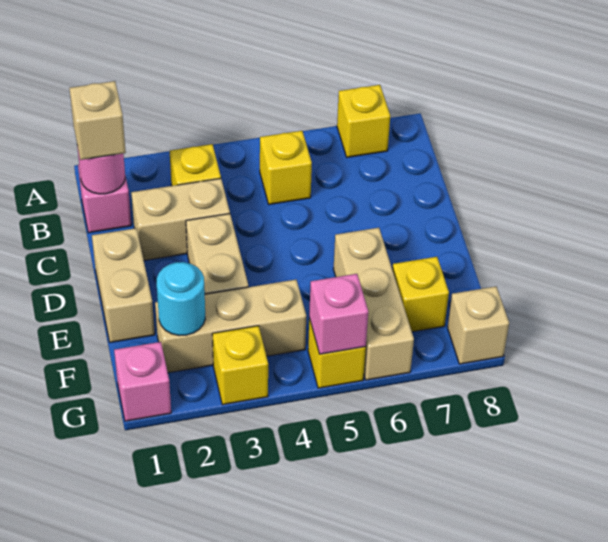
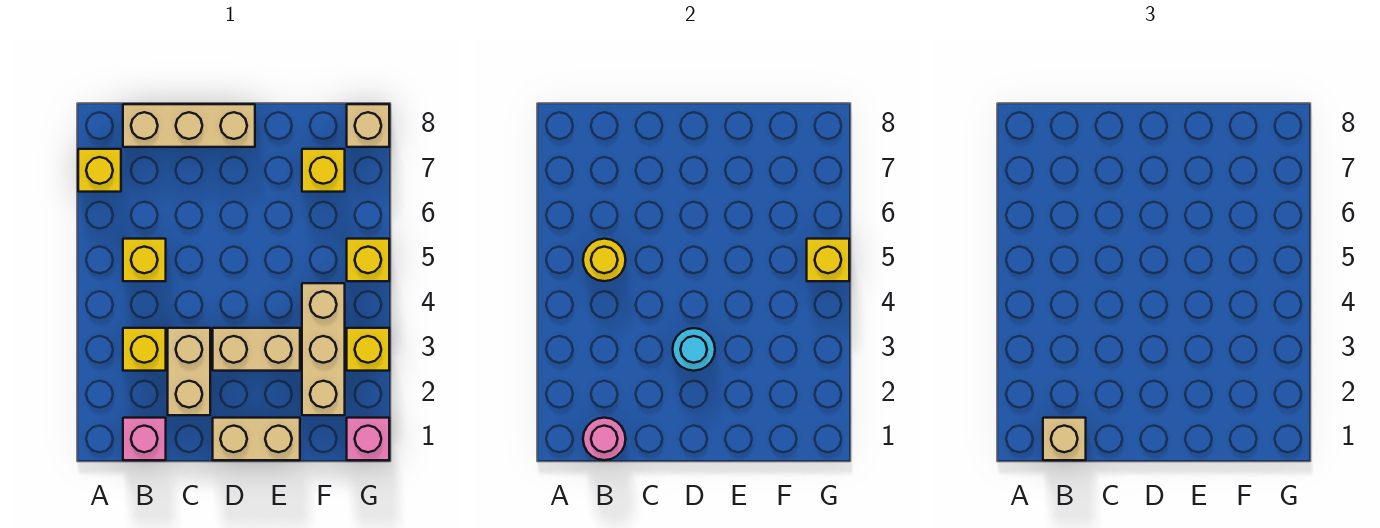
none -> yellow 1x1 round brick [583,239,626,281]
tan 1x3 brick [334,228,414,380] -> tan 1x3 brick moved to [123,104,255,147]
cyan 1x1 round brick [157,262,205,336] -> cyan 1x1 round brick moved to [673,328,715,371]
pink 1x1 brick [309,274,368,354] -> yellow 1x1 brick [807,239,849,281]

